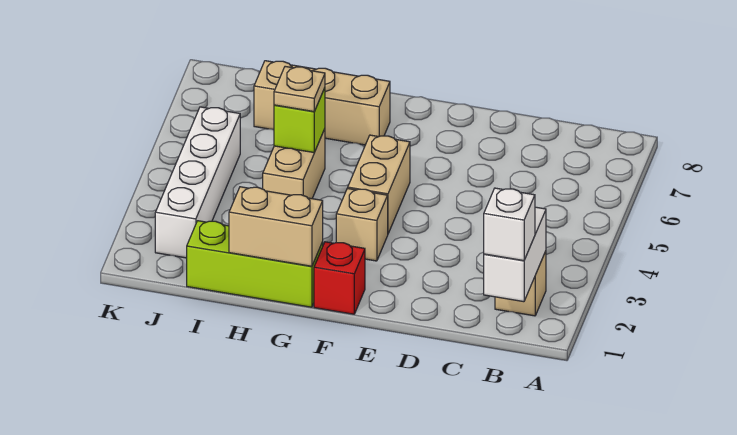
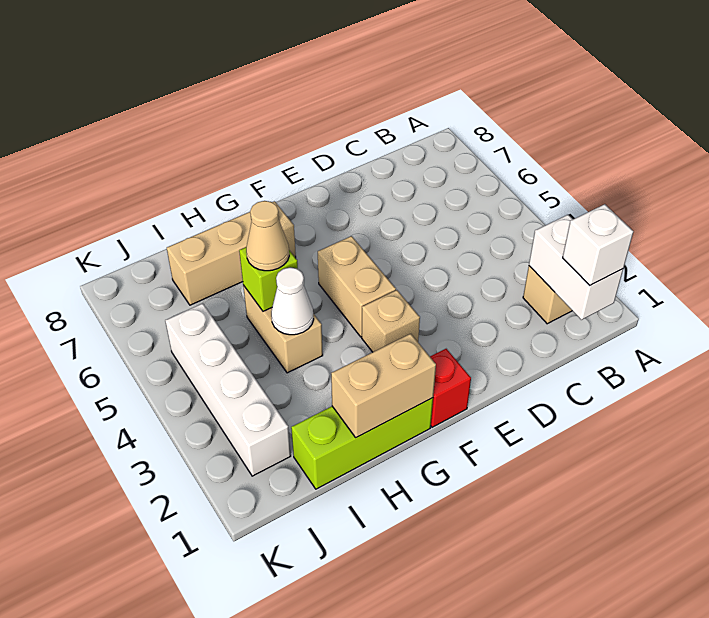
none -> white 1x1 cone [271,267,314,335]
tan 1x1 plate [274,66,325,112] -> tan 1x1 cone [246,201,289,271]

